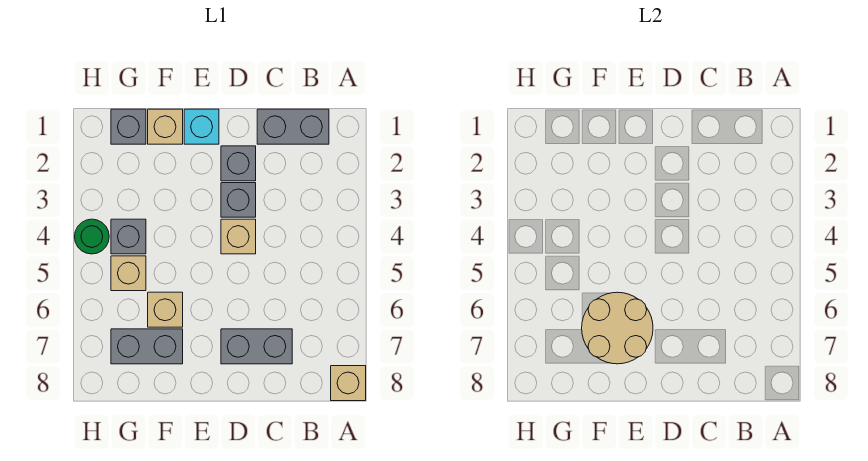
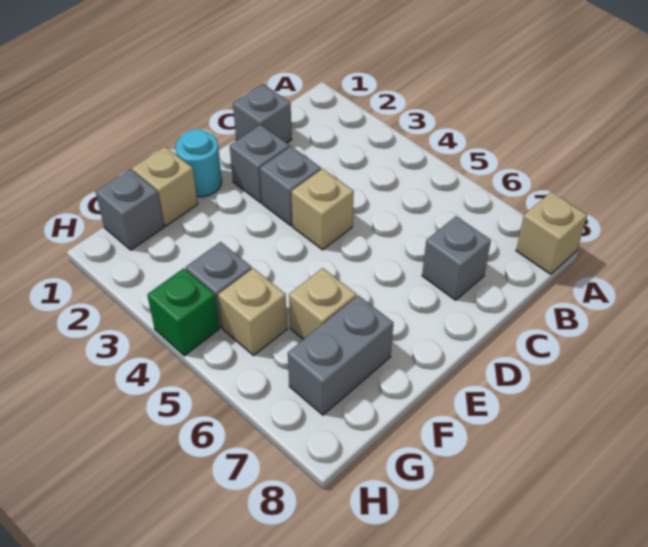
grey 1x2 brick [257,109,329,144] -> grey 1x1 brick [233,84,292,143]
grey 1x2 brick [221,329,292,364] -> grey 1x1 brick [422,216,491,300]
cyan 1x1 brick [184,109,219,144] -> cyan 1x1 round brick [175,129,222,197]
tan 2x2 round brick [582,292,653,364] -> none
green 1x1 round brick [74,219,109,254] -> green 1x1 brick [147,268,219,356]

